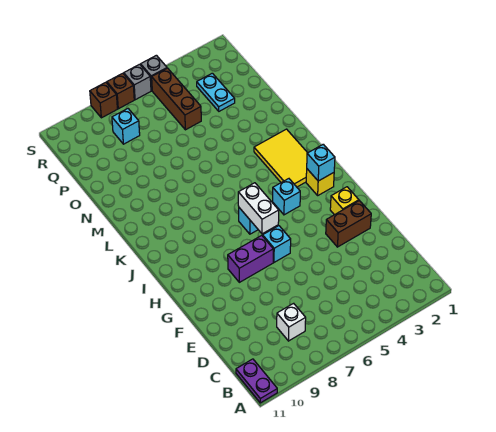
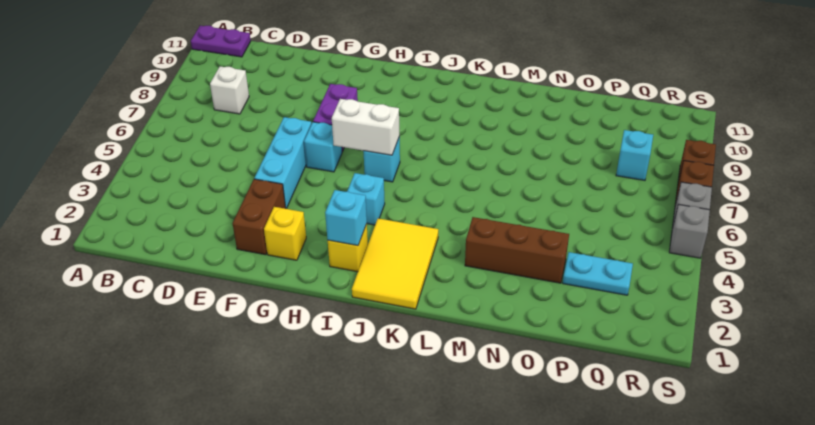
none -> cyan 1x3 brick [254,117,311,209]
yellow 2x3 tile [254,129,307,187] -> yellow 2x3 tile turned to [352,218,438,309]
brown 1x3 brick [152,68,201,130] -> brown 1x3 brick moved to [465,217,569,283]

